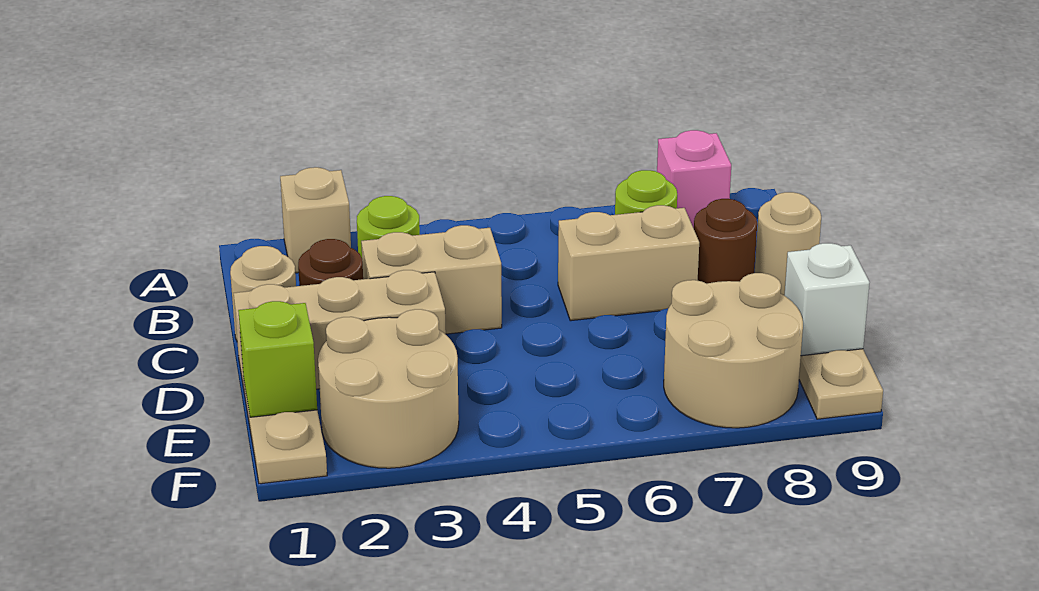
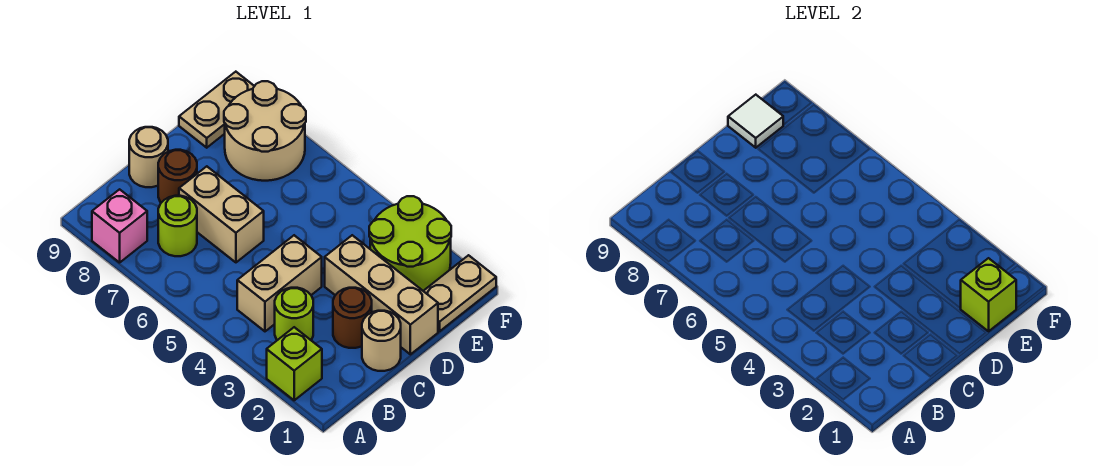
tan 1x1 brick [280,167,351,273] -> lime 1x1 brick [267,327,322,400]
tan 1x2 brick [361,225,502,334] -> tan 1x2 brick turned to [237,235,322,331]
tan 2x2 round brick [318,309,459,468] -> lime 2x2 round brick [369,196,451,291]
white 1x1 brick [784,243,870,356] -> white 1x1 tile [728,95,783,148]

